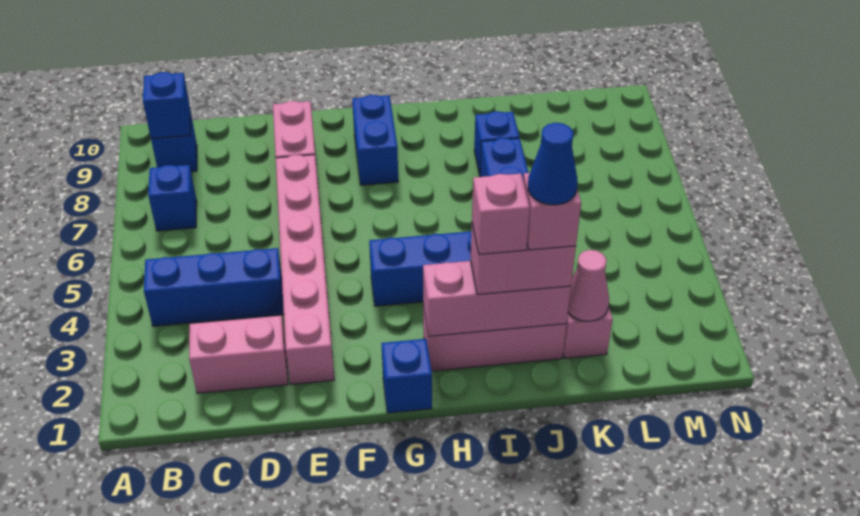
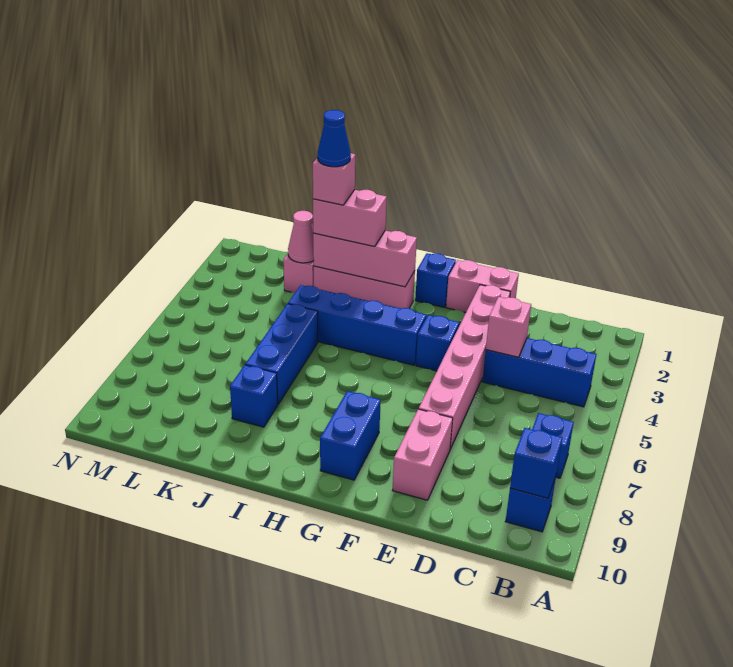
pink 1x2 brick [189,316,288,393] -> pink 1x2 brick moved to [446,260,519,312]
none -> blue 1x1 brick [416,315,459,371]
pink 1x1 brick [472,174,530,254] -> pink 1x1 brick moved to [486,297,531,357]

